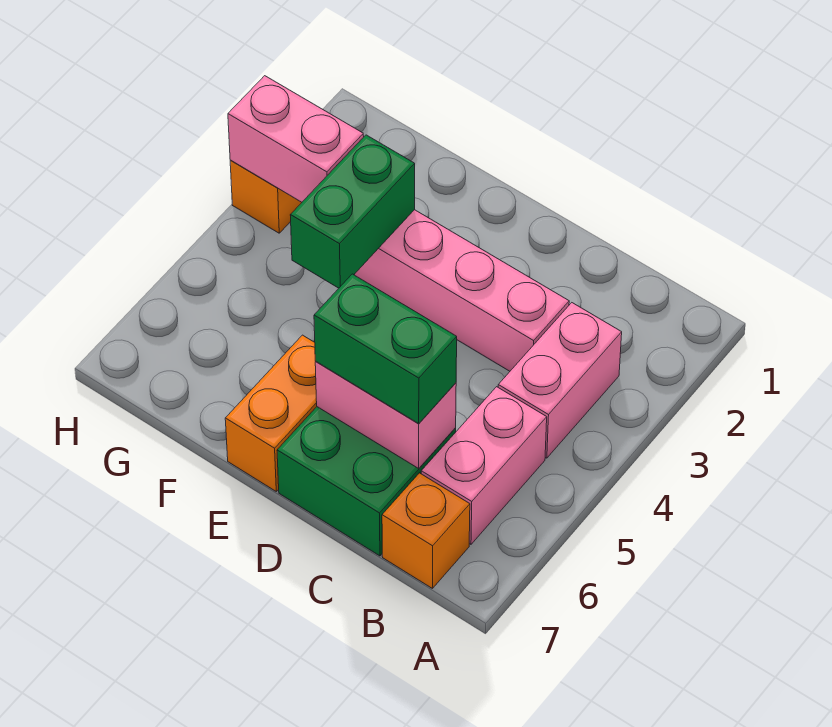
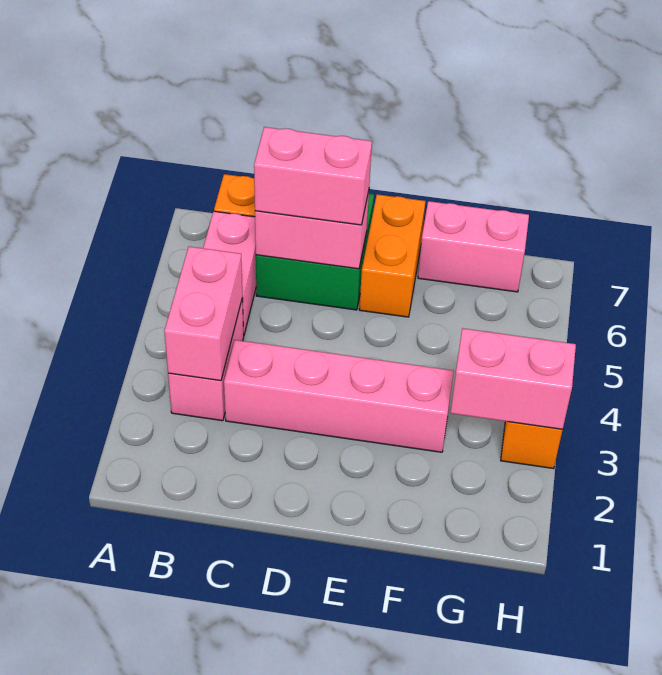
none -> pink 1x2 brick [164,247,242,381]
green 1x2 brick [314,274,457,424] -> pink 1x2 brick [254,127,372,225]
green 1x2 brick [290,135,415,288] -> none
none -> pink 1x2 brick [418,201,529,292]

